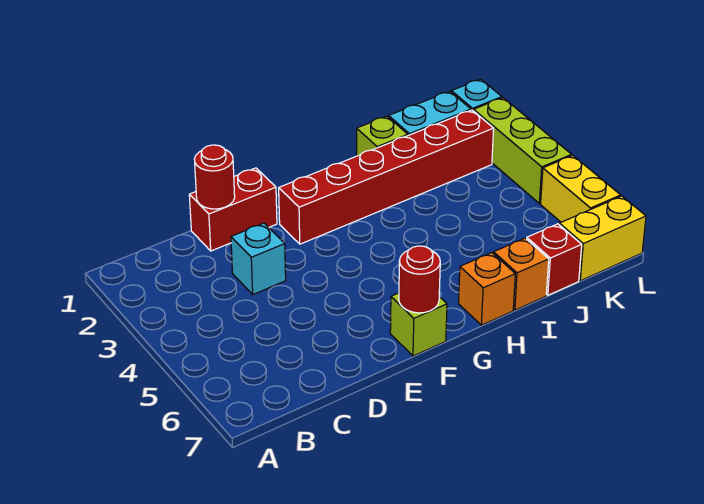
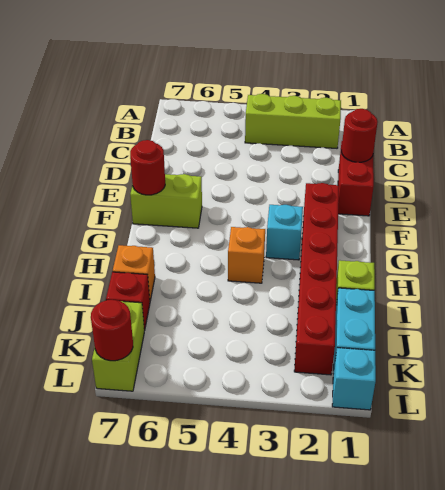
cyan 1x1 brick [231,223,286,294] -> cyan 1x1 brick moved to [266,205,303,260]
lime 1x1 brick [390,293,447,356] -> lime 1x2 brick [130,174,202,228]
orange 1x1 brick [458,253,515,325] -> orange 1x1 brick moved to [228,227,265,283]
yellow 1x2 brick [559,196,646,281] -> lime 1x2 brick [92,301,144,391]
lime 1x3 brick [474,98,572,204] -> lime 1x3 brick moved to [245,94,341,148]
yellow 1x2 brick [541,155,621,222] -> none
none -> red 1x1 round brick [91,300,133,361]

